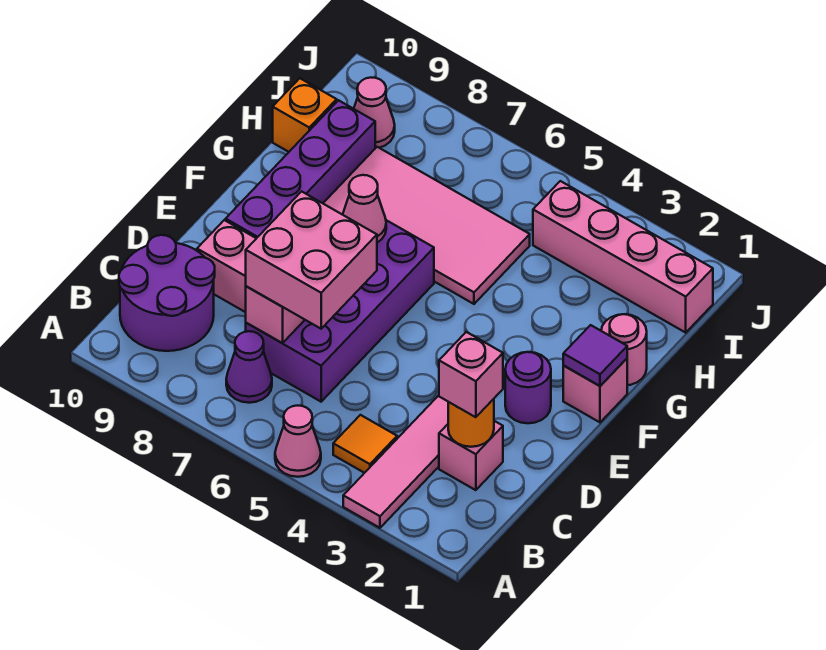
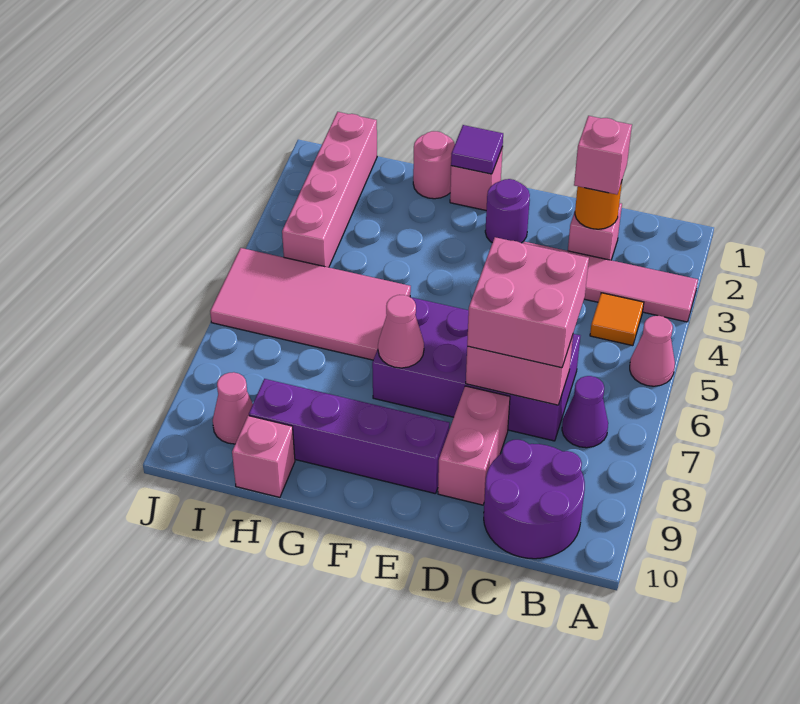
pink 2x4 tile [323,147,530,304] -> pink 2x4 tile turned to [210,248,411,360]
orange 1x1 brick [273,78,337,152] -> pink 1x1 brick [232,416,295,497]

